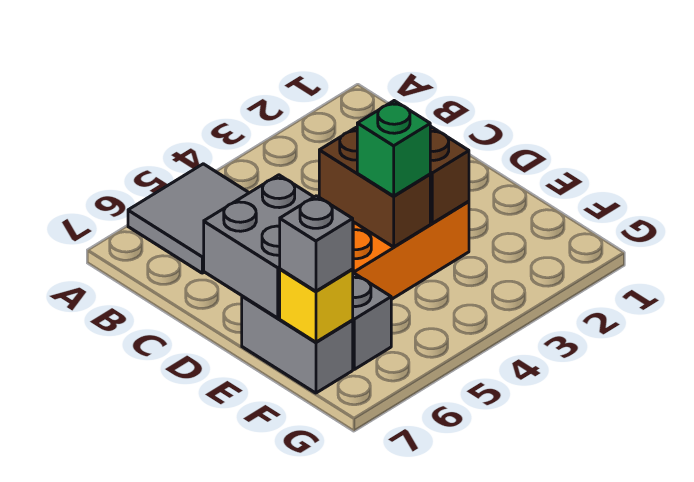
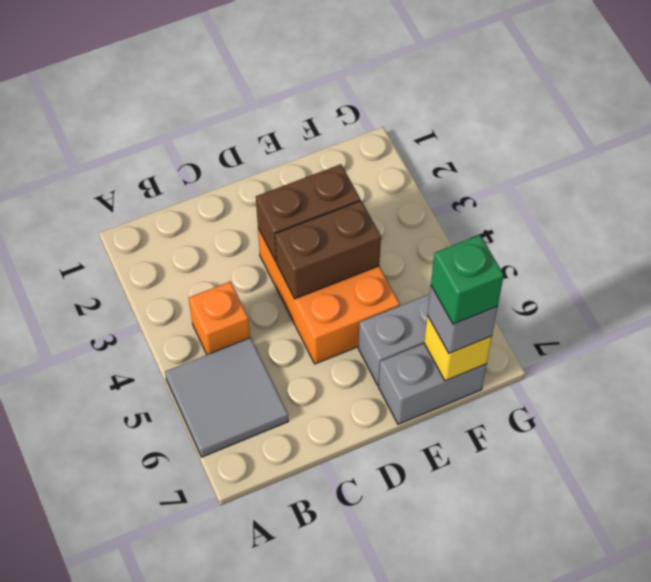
none -> orange 1x1 brick [189,281,250,355]
grey 2x2 brick [204,175,353,318] -> none
green 1x1 brick [357,101,430,196] -> green 1x1 brick moved to [431,235,504,324]

